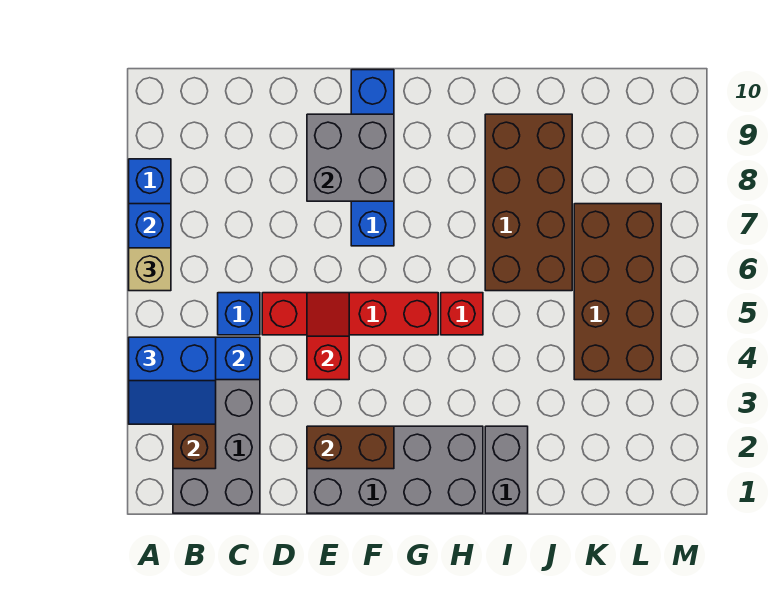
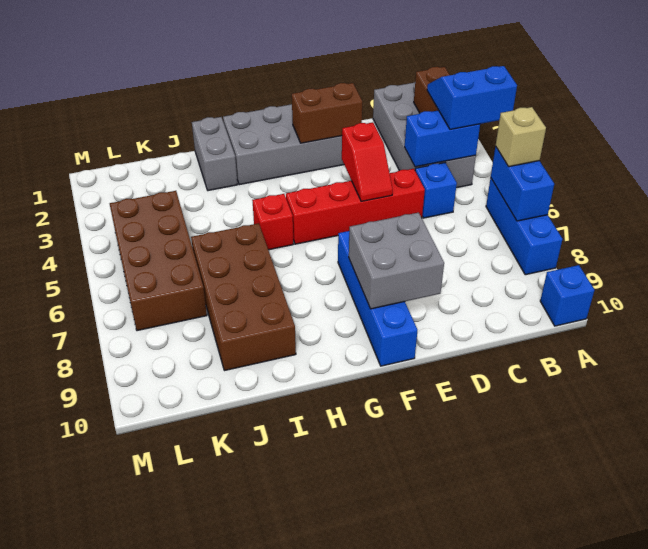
none -> blue 1x1 brick [540,265,594,326]

